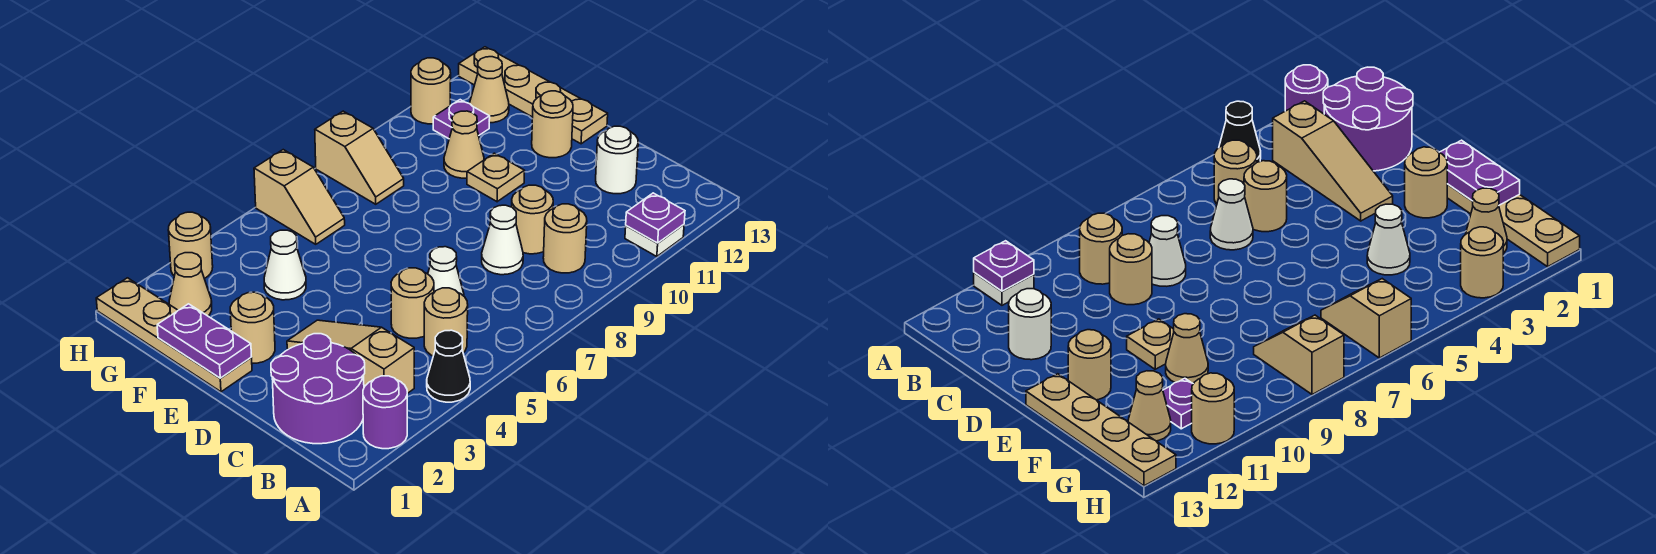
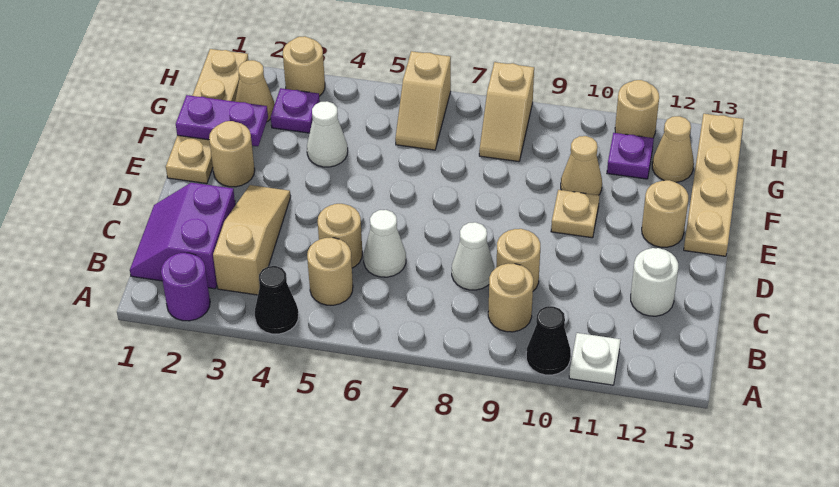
none -> black 1x1 cone [526,306,571,375]
purple 1x1 plate [626,193,685,243] -> purple 1x1 plate moved to [271,88,320,133]
purple 2x2 round brick [271,334,365,444] -> purple 2x2 slope [130,183,235,289]
purple 1x2 plate [157,304,251,378] -> purple 1x2 plate turned to [176,95,268,146]

